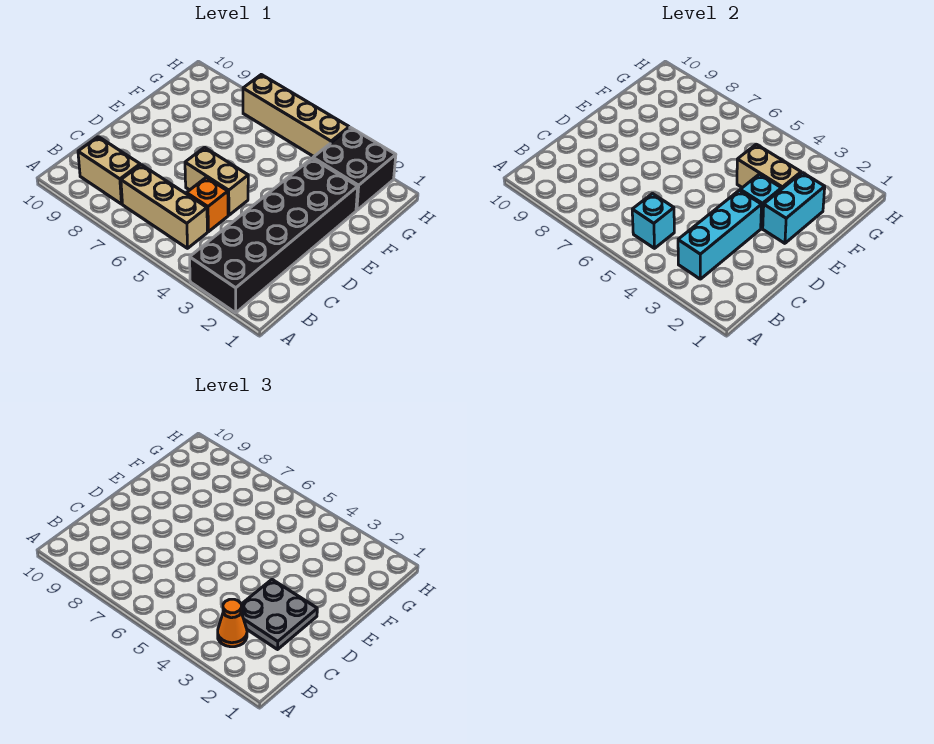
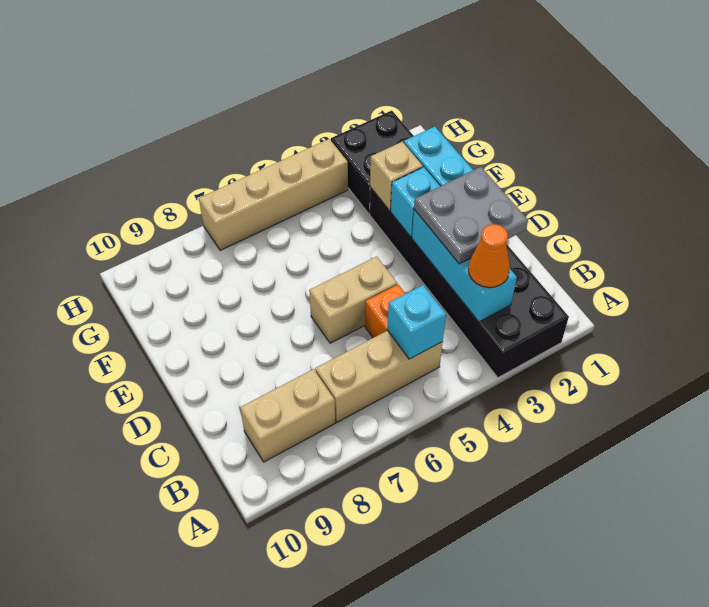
tan 1x2 brick [737,144,801,189] -> tan 1x1 brick [370,142,423,211]

